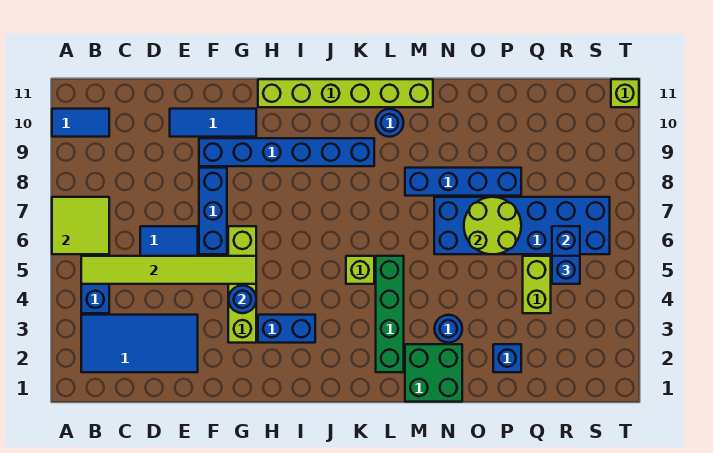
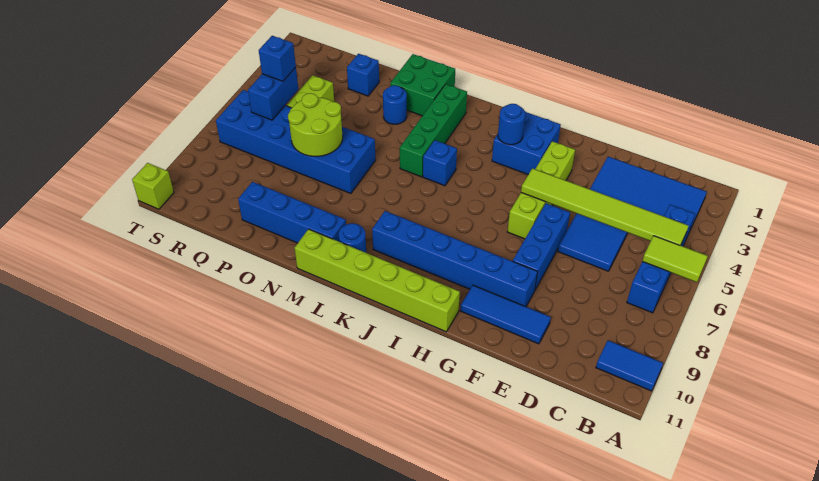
lime 2x2 tile [52,197,109,254] -> lime 1x2 tile [642,236,708,282]
blue 1x1 round brick [228,285,256,313] -> blue 1x1 round brick moved to [498,104,525,145]
blue 1x2 brick [258,315,315,343] -> blue 2x2 brick [492,112,561,174]
lime 1x1 brick [346,256,374,284] -> blue 1x1 brick [423,140,457,186]
blue 1x4 brick [405,168,521,196] -> blue 1x4 brick moved to [238,182,346,243]

